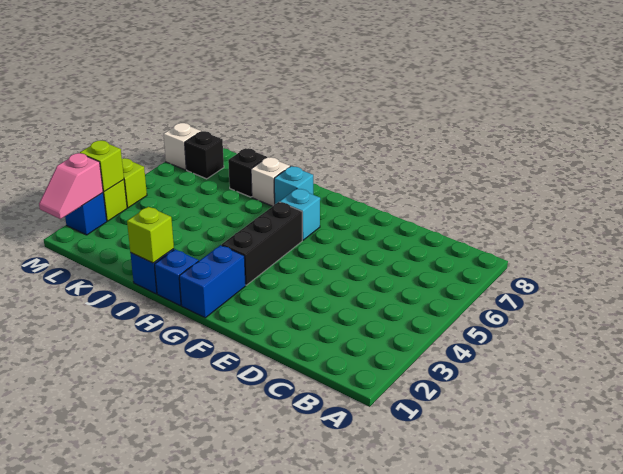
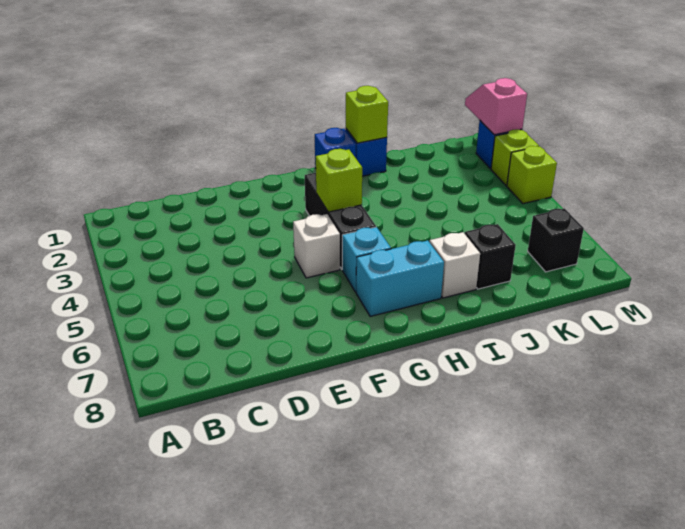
blue 1x2 brick [179,245,246,318] -> none
cyan 1x1 brick [274,166,313,204] -> cyan 1x2 brick [356,240,444,317]
lime 1x1 brick [80,140,124,191] -> lime 1x1 brick moved to [316,149,362,212]
white 1x1 brick [163,123,201,170] -> white 1x1 brick moved to [293,214,340,278]

